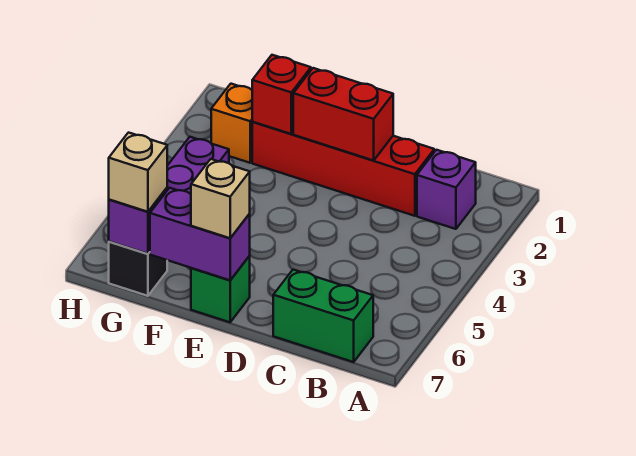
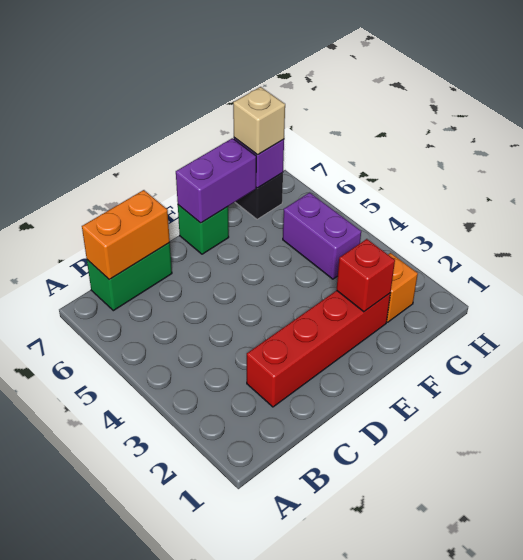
purple 1x1 brick [417,150,476,229] -> none
none -> orange 1x2 brick [82,190,170,280]
red 1x2 brick [293,68,393,160] -> none
tan 1x1 brick [191,159,250,238] -> none

